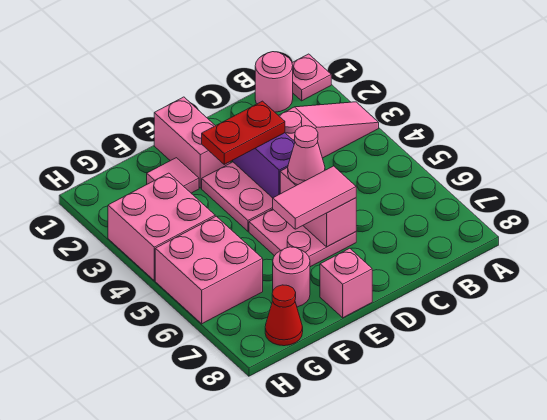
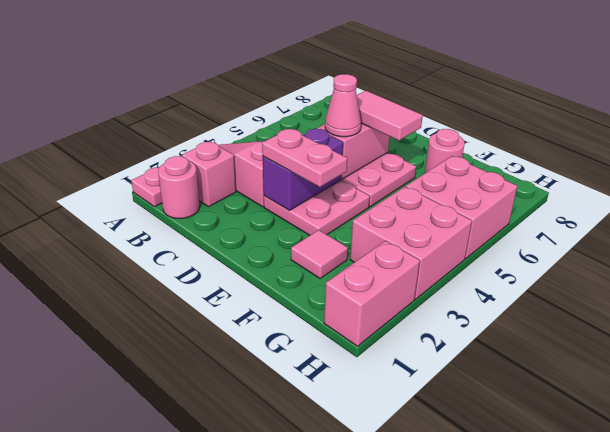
red 1x2 plate [202,101,285,164] -> pink 1x2 plate [262,129,347,187]
pink 1x2 brick [154,97,230,188] -> pink 1x2 brick moved to [324,241,420,346]
pink 1x1 brick [320,248,372,318] -> pink 1x1 brick moved to [182,142,236,207]
red 1x1 cone [265,285,303,346] -> none

